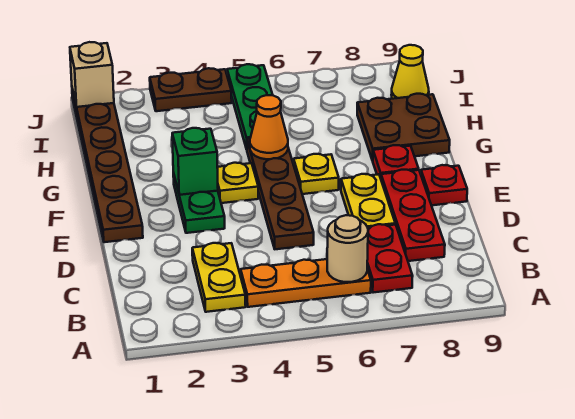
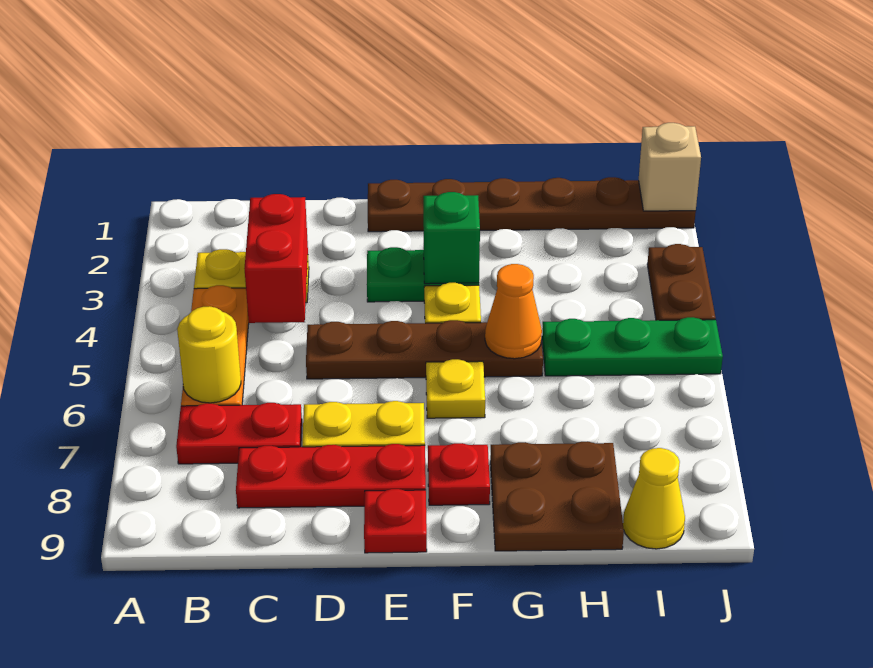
tan 1x1 round brick [327,215,368,282] -> yellow 1x1 round brick [177,306,241,403]
none -> red 1x2 brick [244,194,308,323]

